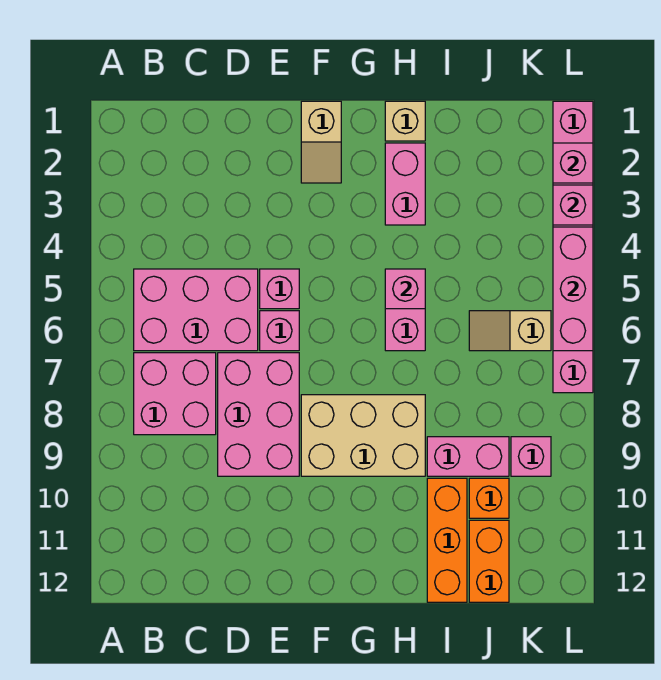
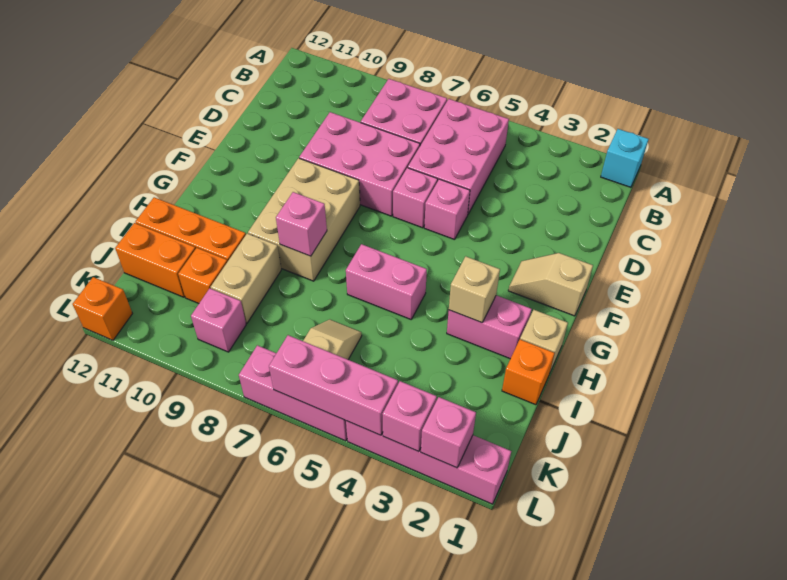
none -> cyan 1x1 brick [601,129,648,187]
none -> tan 1x1 brick [449,256,500,323]
pink 1x1 brick [385,269,425,309] -> pink 1x1 brick moved to [276,192,327,256]
none -> orange 1x1 brick [502,340,555,405]
pink 1x2 brick [427,437,509,476] -> tan 1x2 brick [211,234,281,323]
none -> orange 1x1 brick [73,277,132,340]

